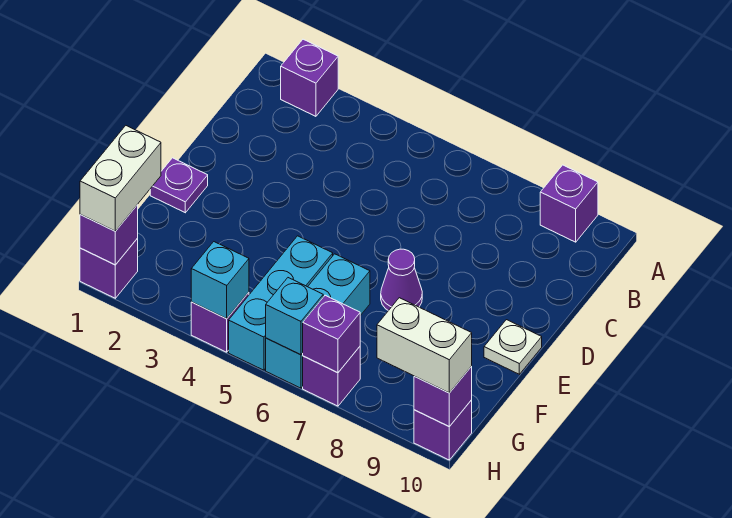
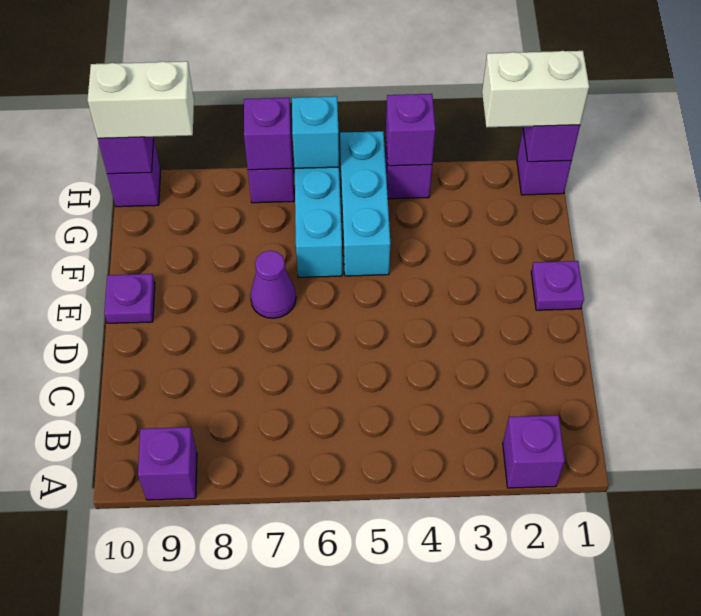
white 1x1 plate [484,320,542,374] -> purple 1x1 plate [104,274,155,323]
white 1x2 brick [80,126,161,231] -> white 1x2 brick turned to [482,51,589,127]
cyan 1x1 brick [191,242,249,319] -> purple 1x1 brick [386,94,435,166]

